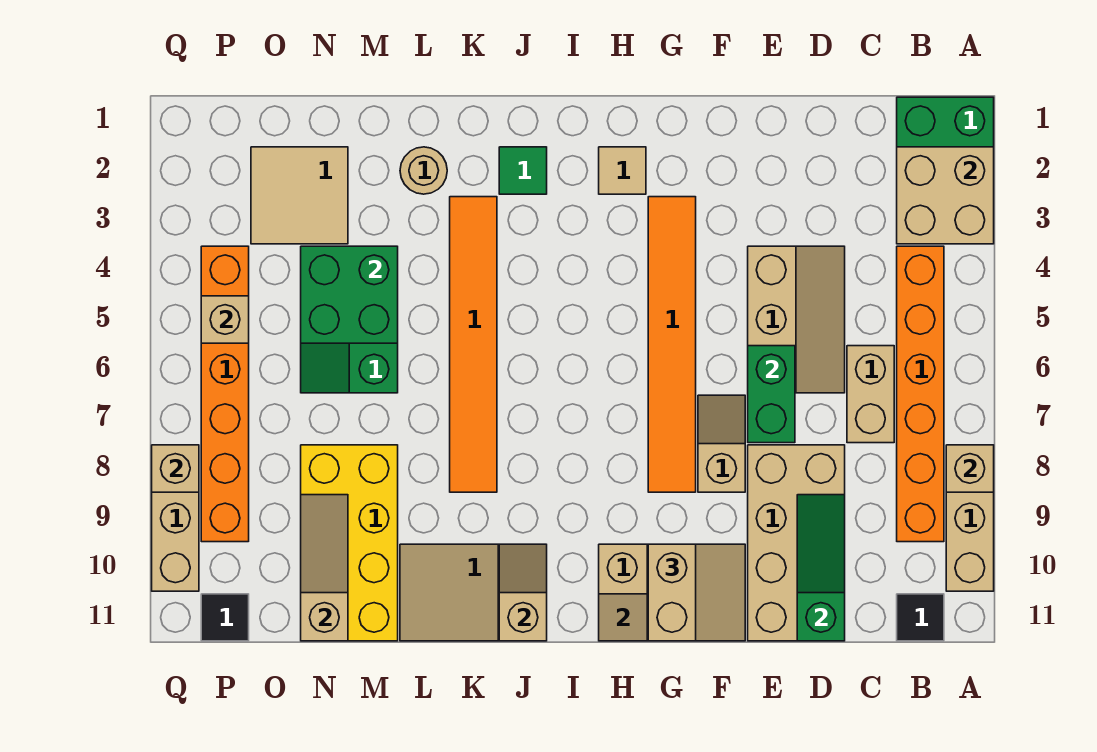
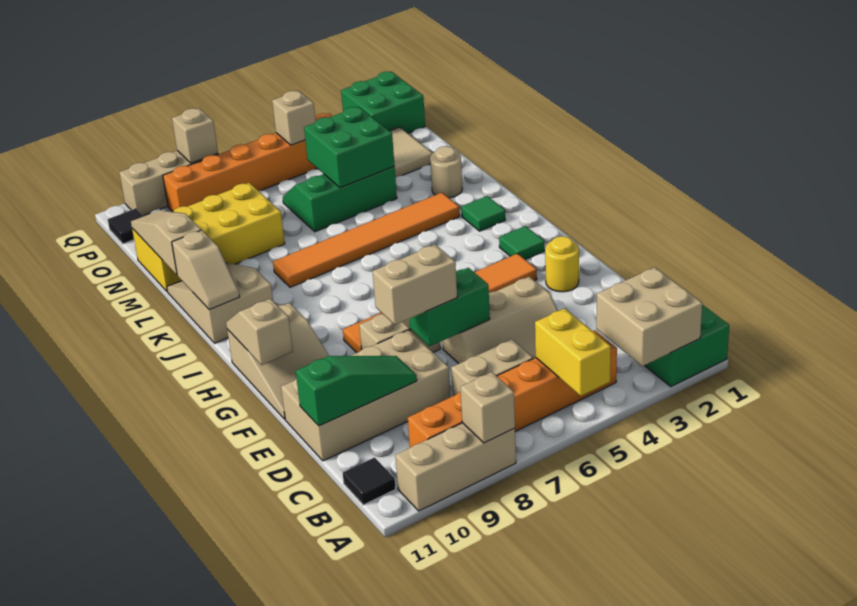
none -> yellow 1x2 brick [535,308,611,396]
none -> yellow 1x1 round brick [545,236,579,292]
tan 1x2 brick [648,544,696,641] -> tan 1x2 brick moved to [373,245,457,325]
tan 1x1 tile [599,147,646,194] -> green 1x1 tile [499,226,544,260]
tan 1x2 slope [499,544,547,641] -> tan 1x2 slope turned to [172,230,240,310]
tan 1x3 slope [301,495,348,641] -> tan 1x3 slope turned to [131,210,201,275]
none -> green 2x2 brick [341,72,425,133]

